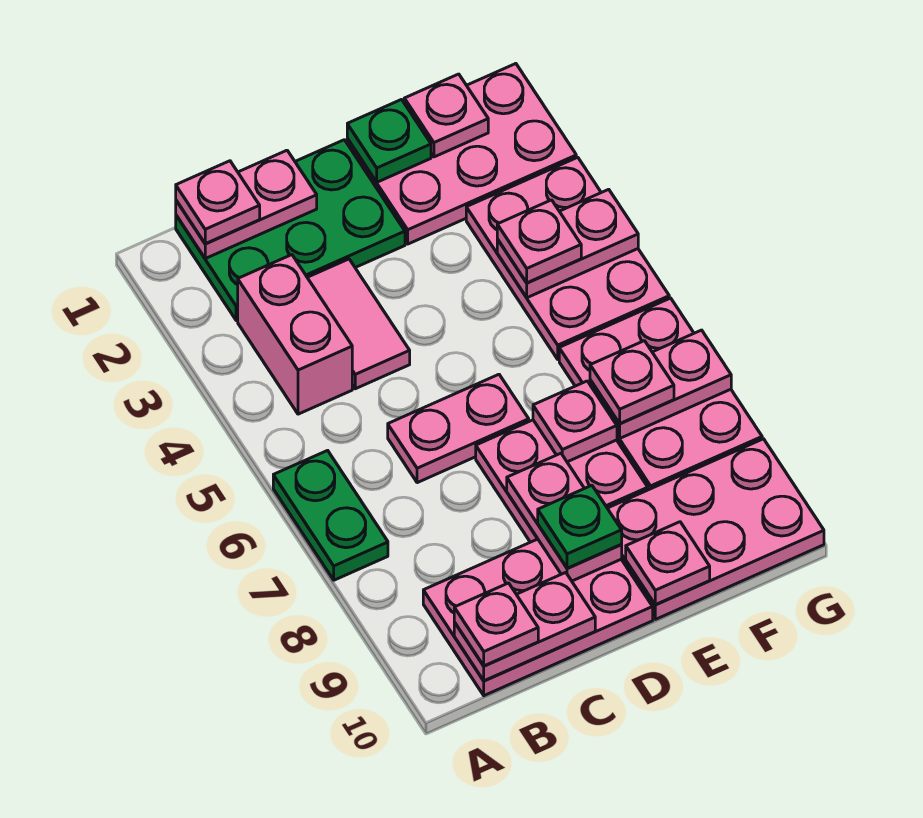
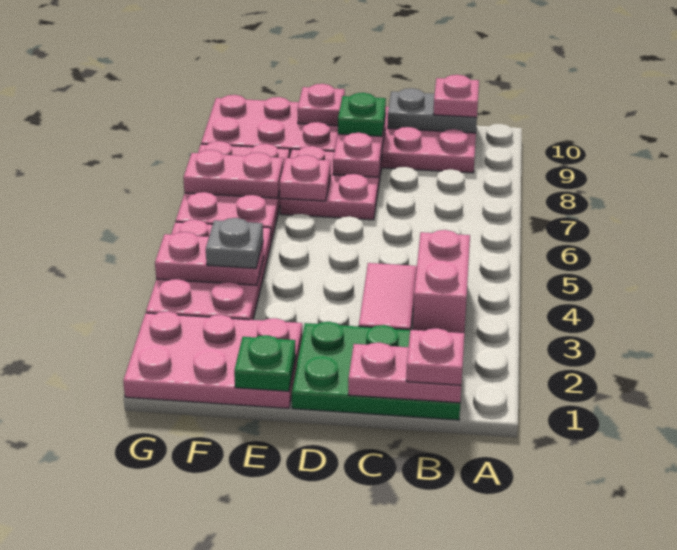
green 1x2 plate [273,450,388,580] -> none
pink 1x2 plate [454,573,595,681] -> grey 1x2 plate [388,88,477,133]
pink 1x2 plate [388,374,529,483] -> none
pink 1x1 plate [404,74,488,157] -> none
pink 1x1 plate [497,200,581,283] -> grey 1x1 plate [206,218,263,268]
pink 1x1 plate [590,341,674,423] -> none

